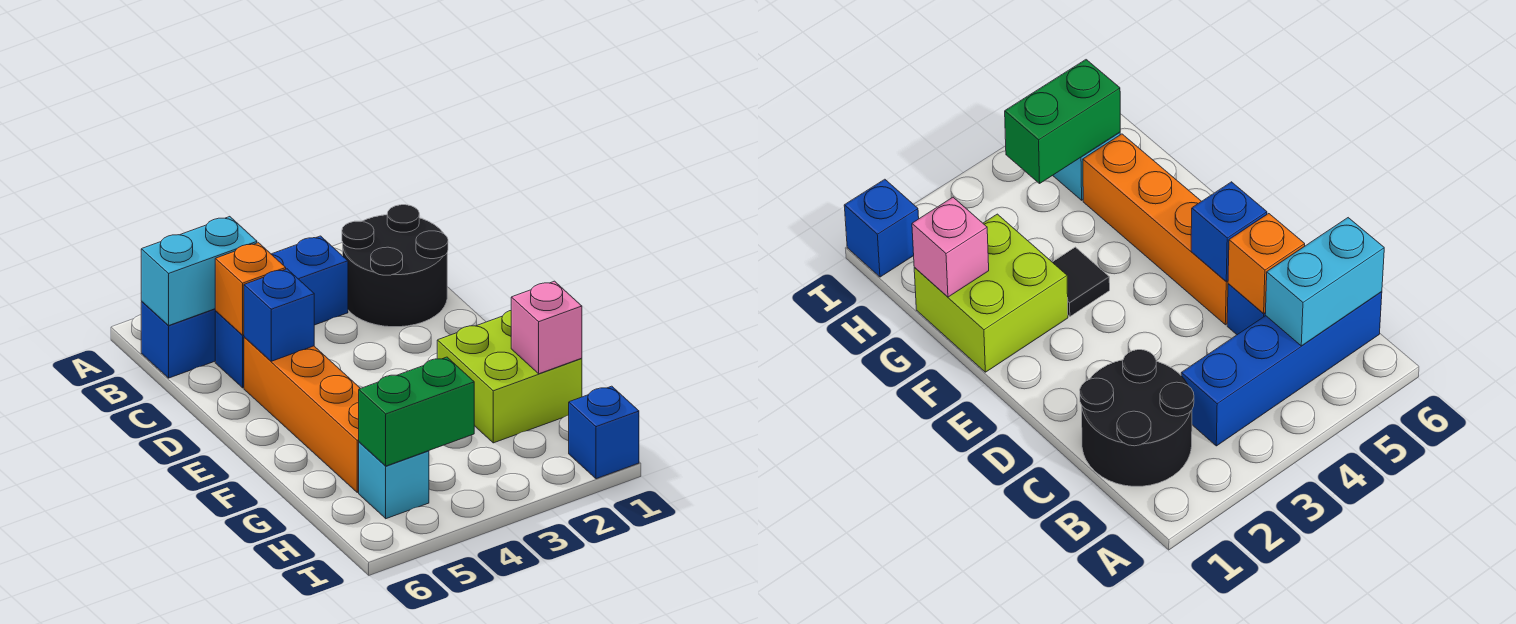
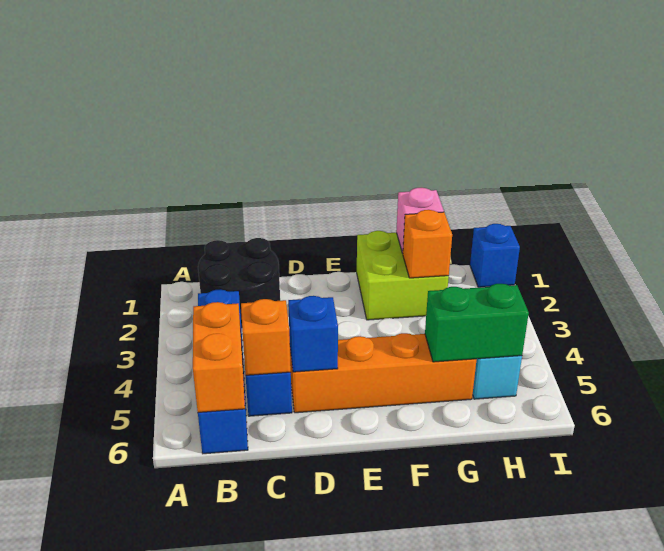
cyan 1x2 brick [141,217,257,325] -> orange 1x2 brick [193,302,245,412]
black 1x1 tile [1053,247,1110,316] -> none
none -> orange 1x1 brick [403,210,452,278]
green 1x2 brick [359,357,474,466] -> green 1x2 brick turned to [425,284,529,362]

